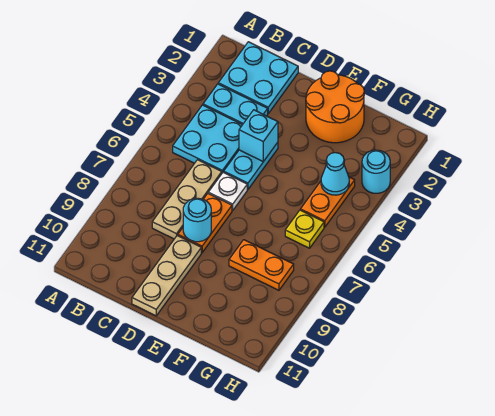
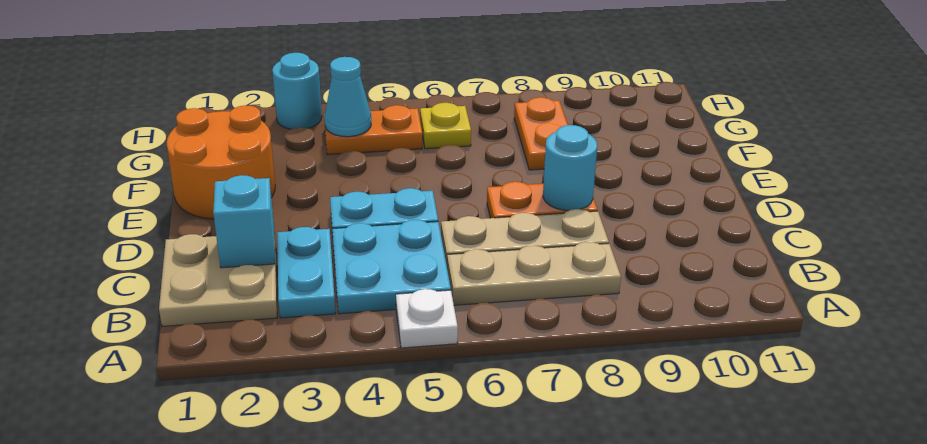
cyan 2x2 plate [218,42,298,113] -> tan 2x2 plate [159,234,277,327]
cyan 1x1 brick [239,110,278,162] -> cyan 1x1 brick moved to [213,175,275,268]
white 1x1 plate [208,172,247,210] -> white 1x1 plate moved to [396,289,458,348]
tan 1x3 plate [132,236,201,316] -> tan 1x3 plate moved to [447,242,621,305]

